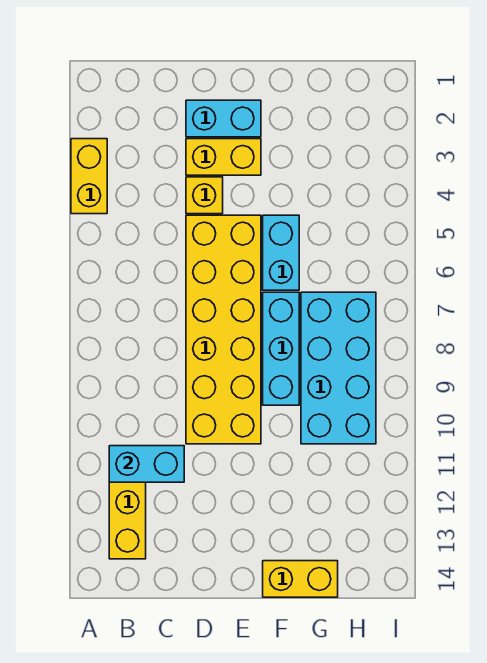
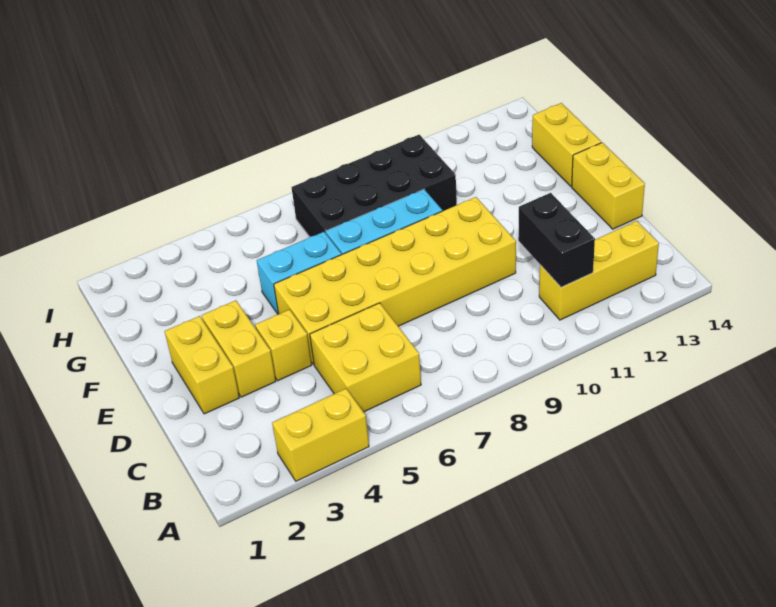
none -> yellow 2x2 brick [310,303,421,412]
cyan 1x2 brick [109,446,184,482] -> black 1x2 brick [518,193,595,287]
cyan 1x2 brick [186,100,261,137] -> yellow 1x2 brick [165,316,239,414]
none -> yellow 1x2 brick [572,143,645,229]
cyan 2x4 brick [301,292,376,444] -> black 2x4 brick [292,135,457,237]

